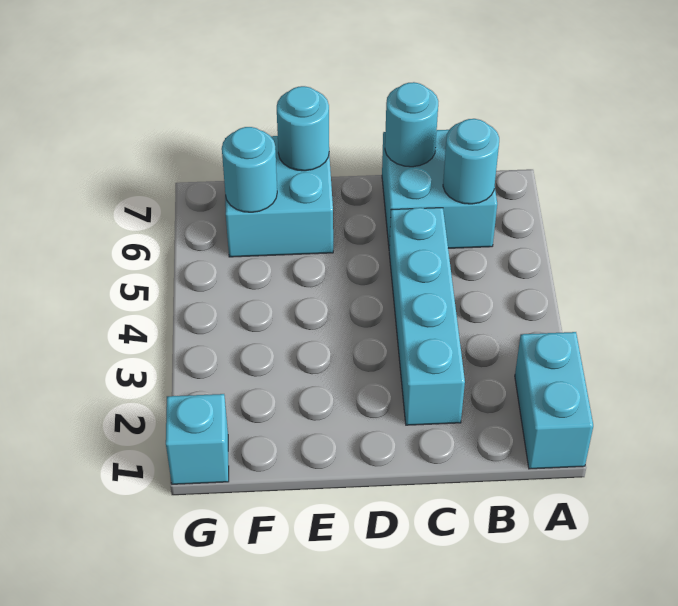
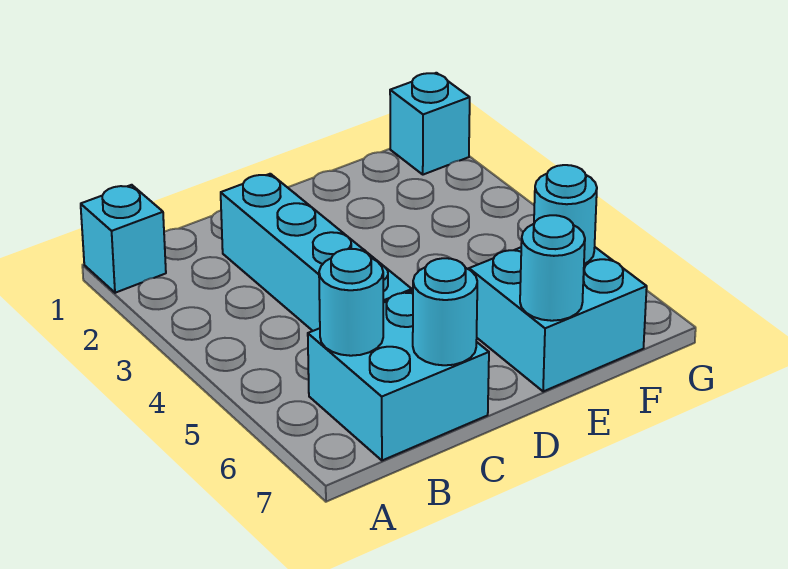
cyan 1x2 brick [515,332,593,469] -> cyan 1x1 brick [81,185,166,293]

